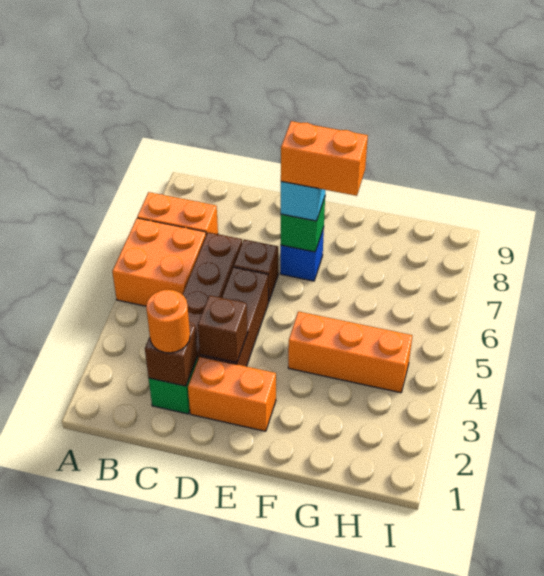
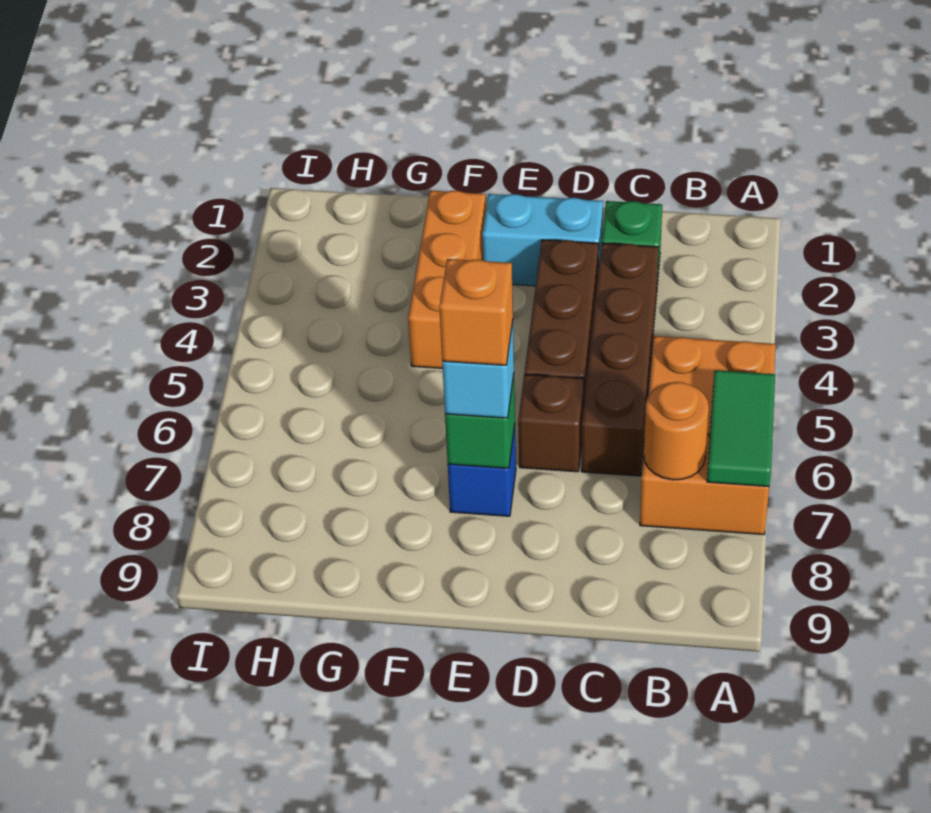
none -> green 1x2 tile [707,370,775,487]
brown 1x1 brick [145,325,197,386] -> none
orange 1x1 round brick [146,290,190,353] -> orange 1x1 round brick moved to [644,382,709,480]
orange 1x2 brick [188,357,276,431] -> cyan 1x2 brick [482,194,603,286]
brown 1x1 brick [198,295,248,363] -> none
orange 1x2 brick [281,121,368,196] -> orange 1x1 brick [439,259,513,365]
orange 1x3 brick [288,311,413,393] -> orange 1x3 brick turned to [408,191,486,368]

